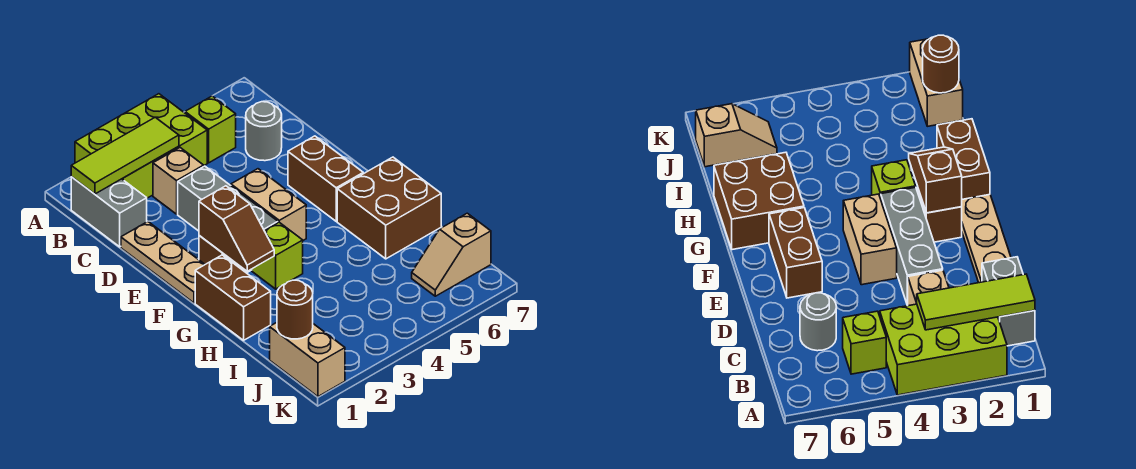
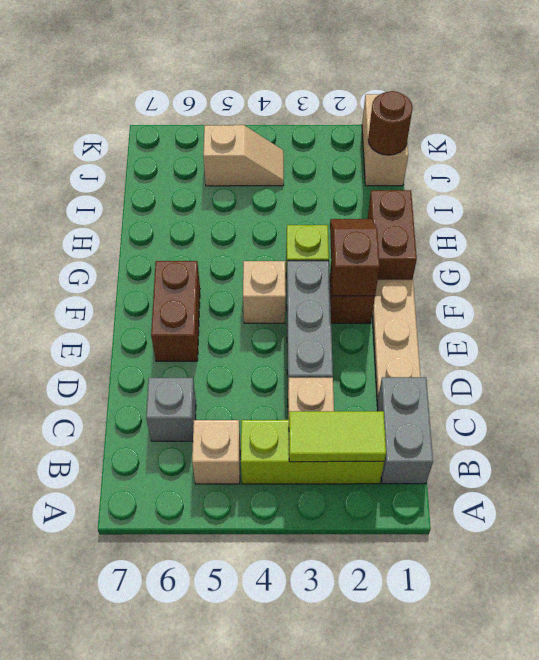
lime 2x3 brick [75,94,207,198] -> lime 1x3 brick [241,420,384,484]
lime 1x3 tile [71,117,179,194] -> lime 1x2 tile [289,411,386,462]
lime 1x1 brick [185,96,236,163] -> tan 1x1 brick [192,420,240,484]
grey 1x1 round brick [246,102,282,161] -> grey 1x1 brick [146,378,196,441]
tan 1x2 brick [231,169,306,240] -> tan 1x1 brick [243,261,286,323]
brown 2x2 brick [337,157,441,259] -> none
tan 1x2 slope [412,213,491,296] -> tan 1x2 slope moved to [203,125,284,186]

